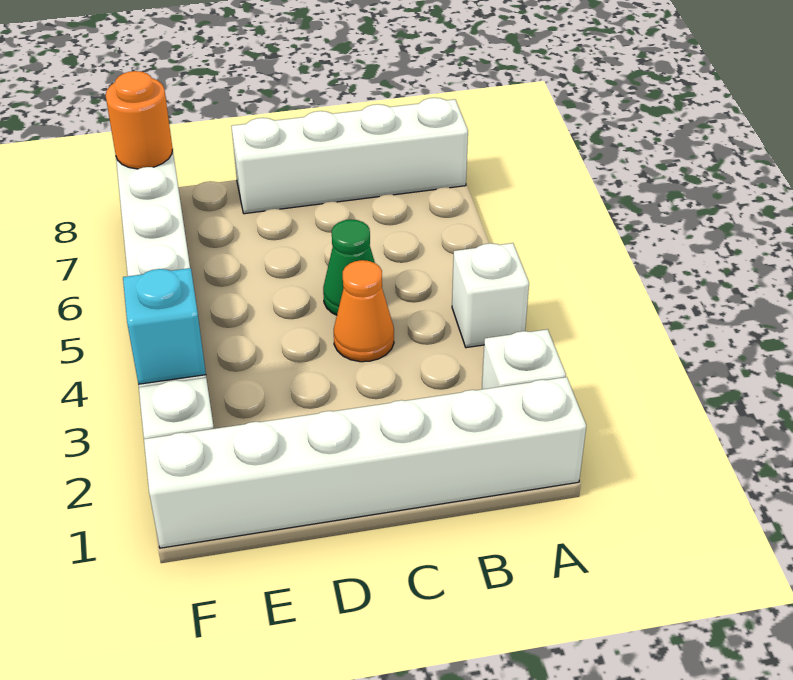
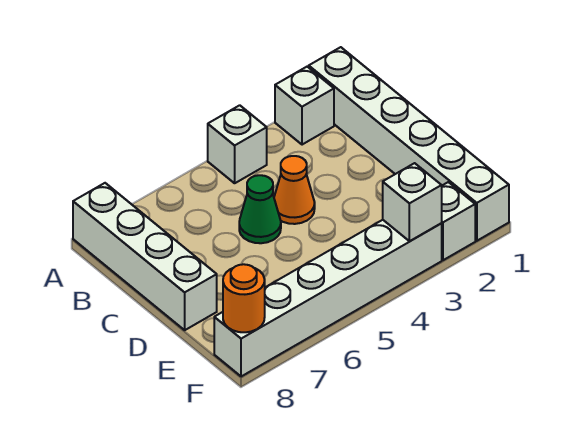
cyan 1x1 brick [123,268,206,384] -> white 1x1 brick [383,163,442,241]

